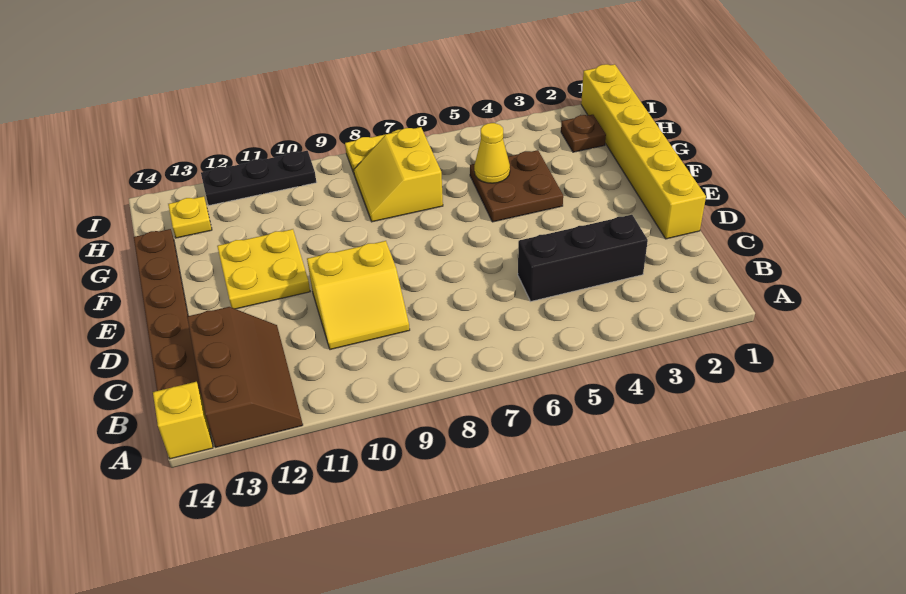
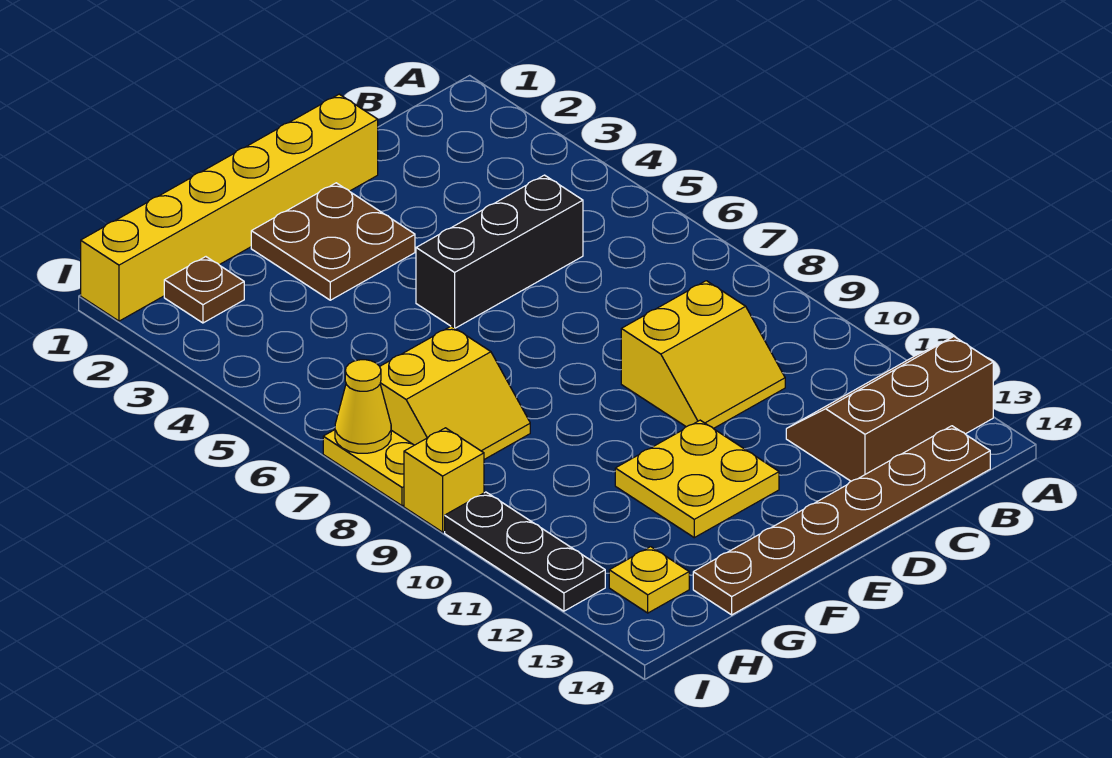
yellow 1x1 brick [153,382,213,459] -> yellow 1x1 brick moved to [404,428,484,532]
black 1x3 brick [518,215,648,301] -> black 1x3 brick turned to [416,175,583,328]
yellow 2x2 slope [307,241,410,350] -> yellow 2x2 slope turned to [621,281,785,429]
brown 2x2 plate [470,150,563,222] -> brown 2x2 plate moved to [251,183,415,300]
yellow 1x1 cone [474,123,510,183] -> yellow 1x1 cone moved to [335,360,391,453]

